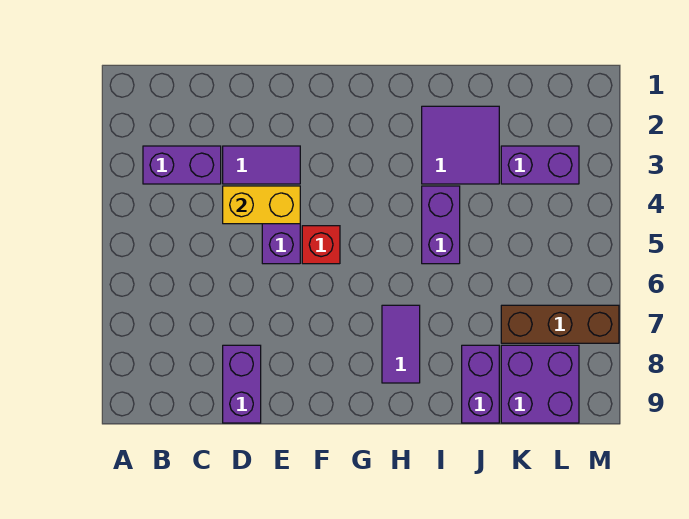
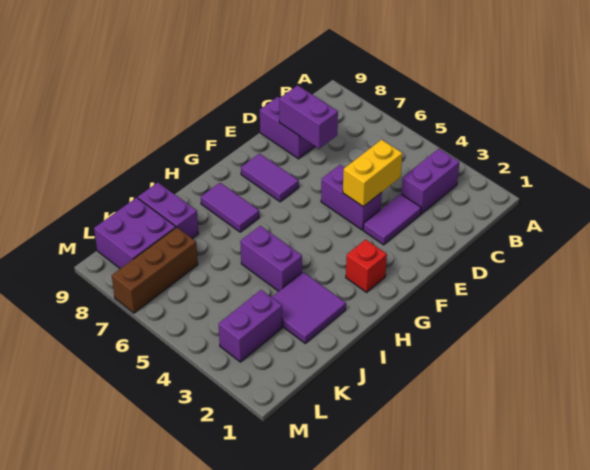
none -> purple 1x2 brick [279,85,338,149]
red 1x1 brick [302,226,340,264] -> red 1x1 brick moved to [346,239,387,292]
none -> purple 1x2 tile [241,154,299,202]

